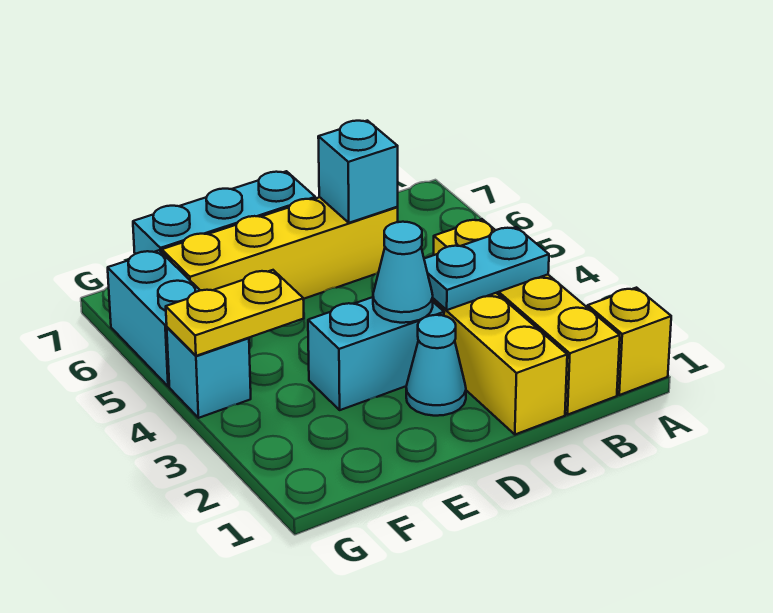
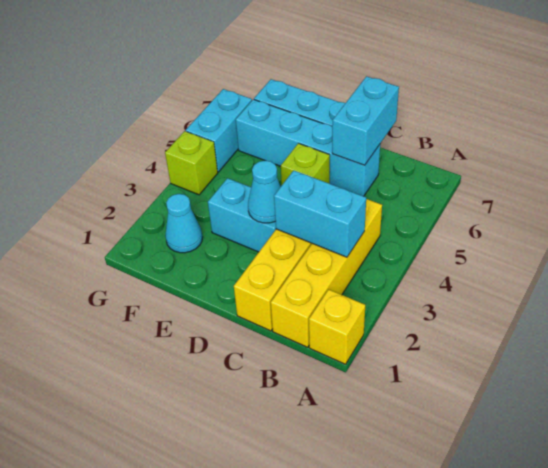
cyan 1x2 plate [424,227,549,310] -> cyan 1x2 brick [274,170,366,257]
yellow 1x4 brick [162,197,398,299] -> cyan 1x4 brick [236,99,380,196]
cyan 1x1 brick [318,121,398,223] -> cyan 1x2 brick [332,76,399,165]
cyan 1x1 cone [406,315,466,416] -> cyan 1x1 cone moved to [165,194,202,253]
none -> lime 1x1 brick [281,143,330,185]
yellow 1x2 plate [166,270,304,356] -> none
cyan 1x1 brick [167,327,251,418] -> lime 1x1 brick [165,131,218,195]

